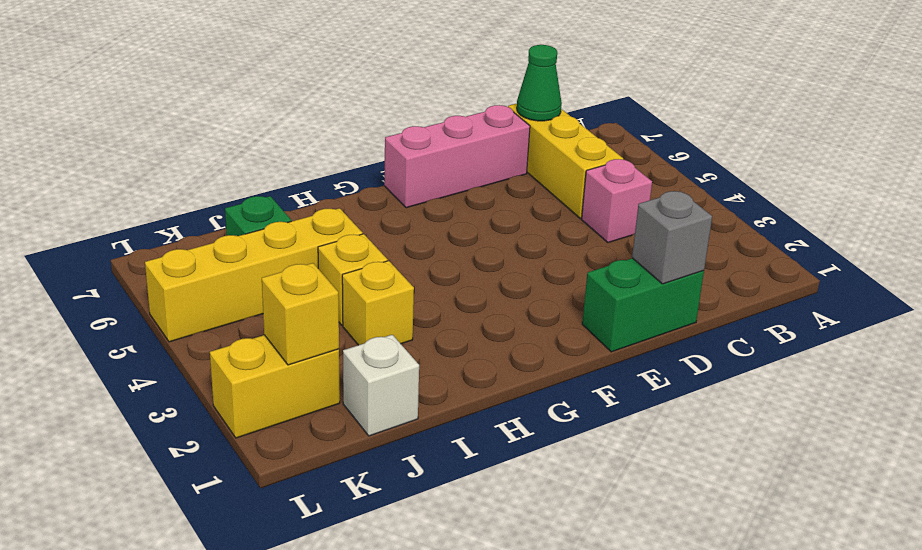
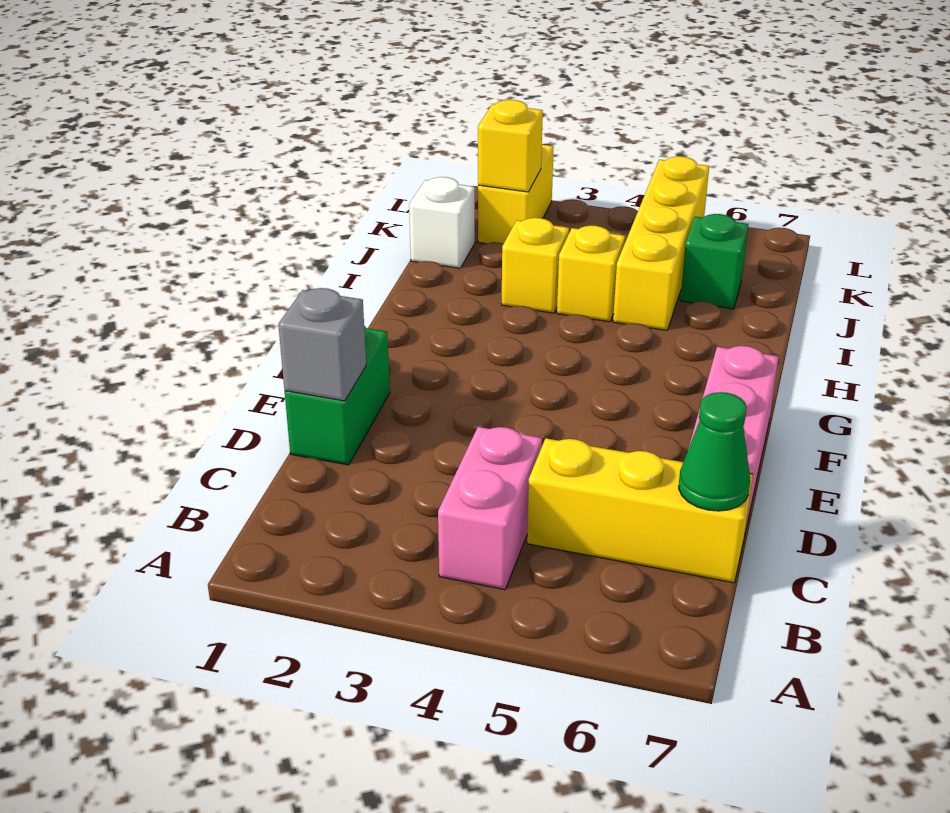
pink 1x1 brick [582,159,652,243] -> pink 1x2 brick [438,427,542,590]

